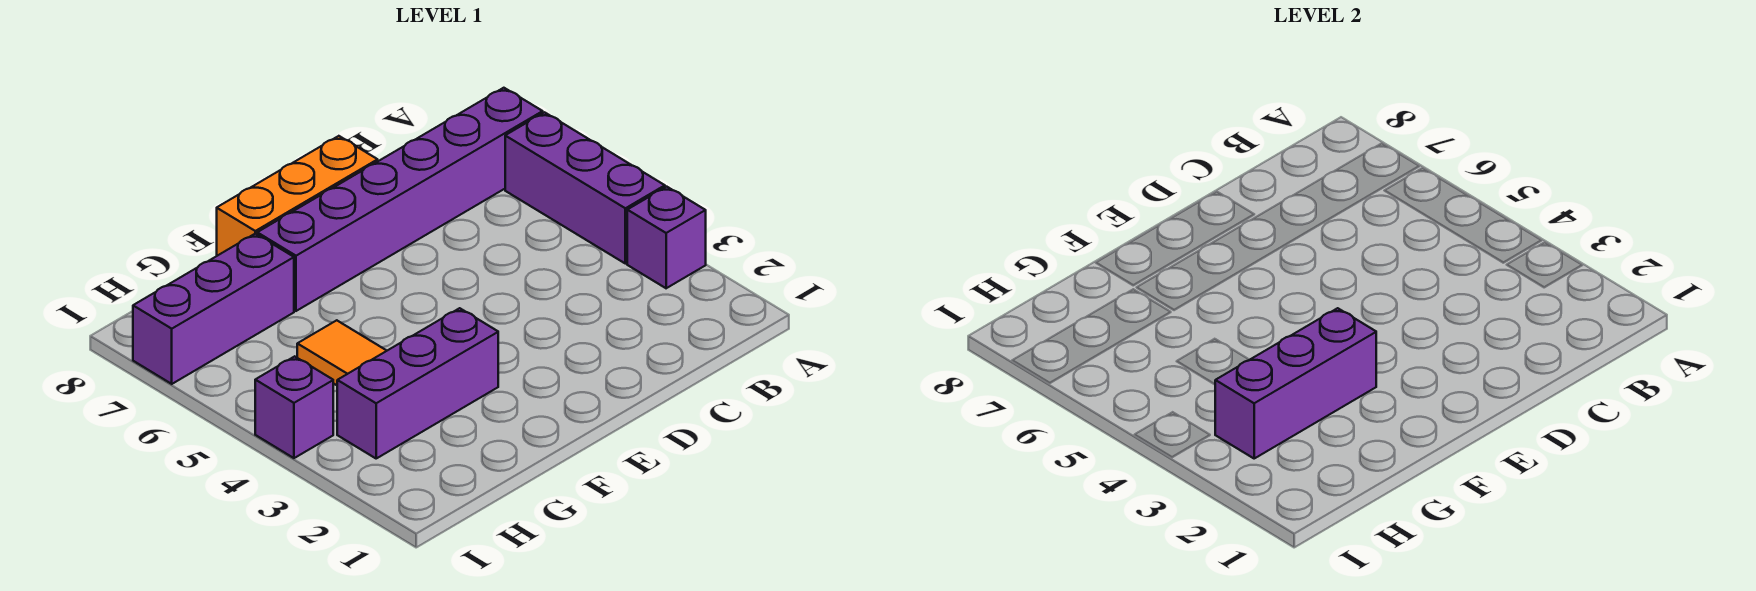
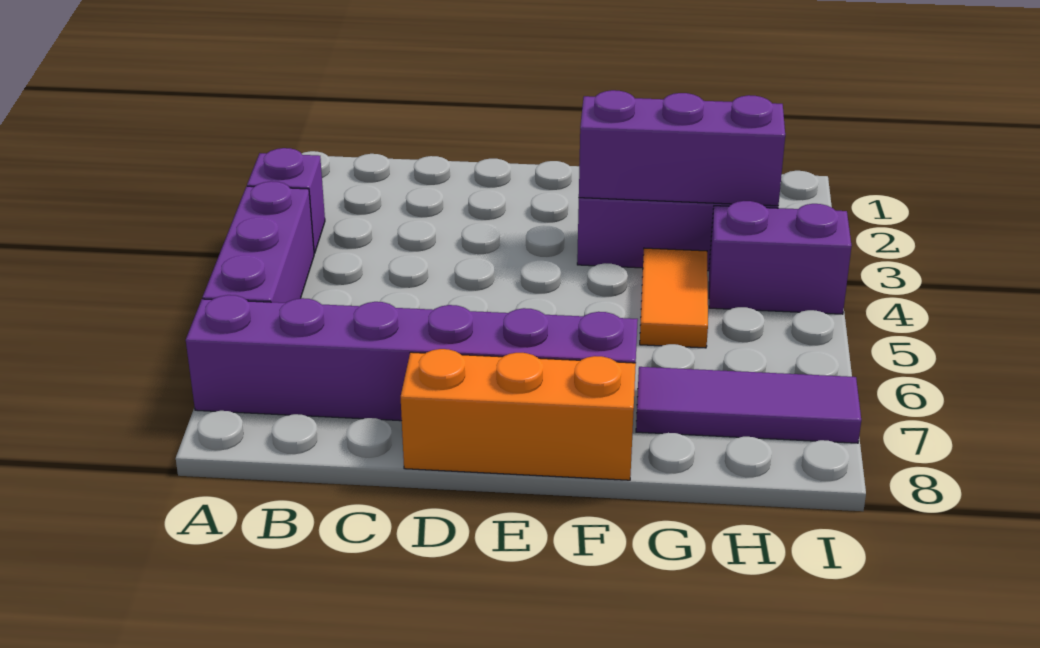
purple 1x3 brick [133,234,294,384] -> purple 1x3 tile [636,367,861,443]
purple 1x1 brick [255,356,333,458] -> purple 1x2 brick [709,201,852,314]

